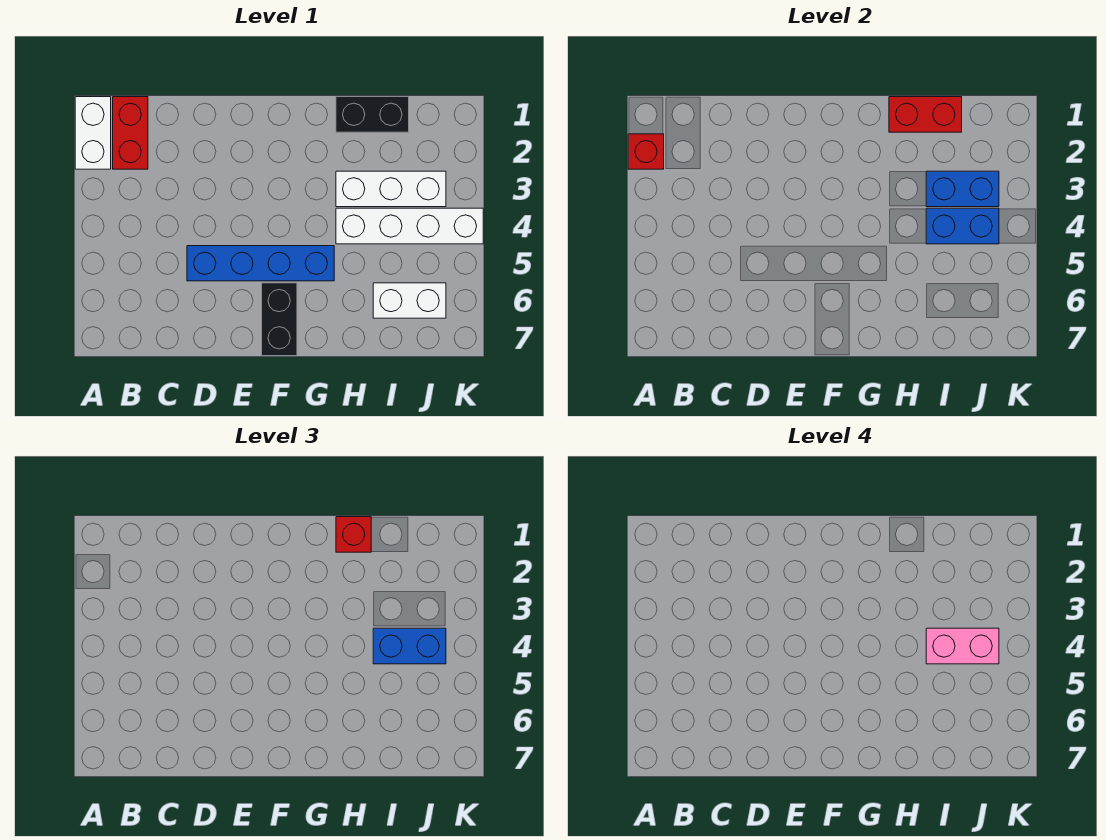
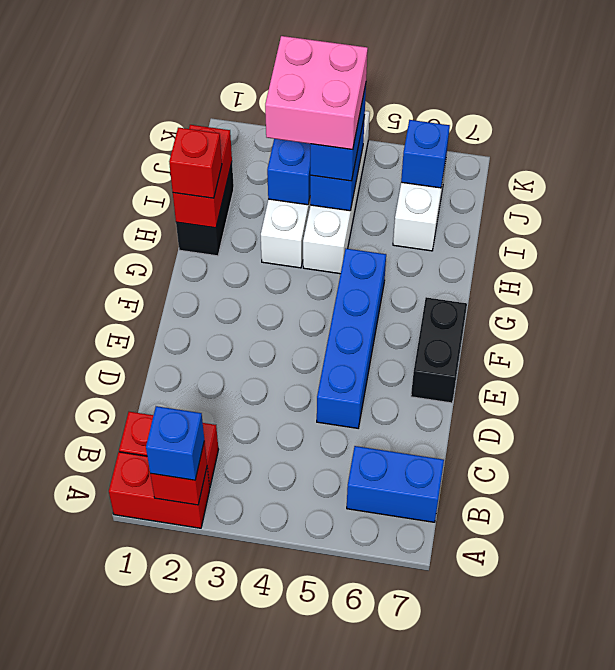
white 1x2 brick [75,97,111,169] -> red 1x2 brick [109,452,210,528]
none -> blue 1x1 brick [146,406,204,480]
none -> blue 1x2 brick [347,446,444,522]
black 1x2 brick [262,283,297,356] -> black 1x2 brick turned to [411,297,467,403]
pink 1x2 brick [926,628,999,664] -> pink 2x2 brick [265,36,368,150]
none -> blue 1x1 brick [401,120,450,188]

